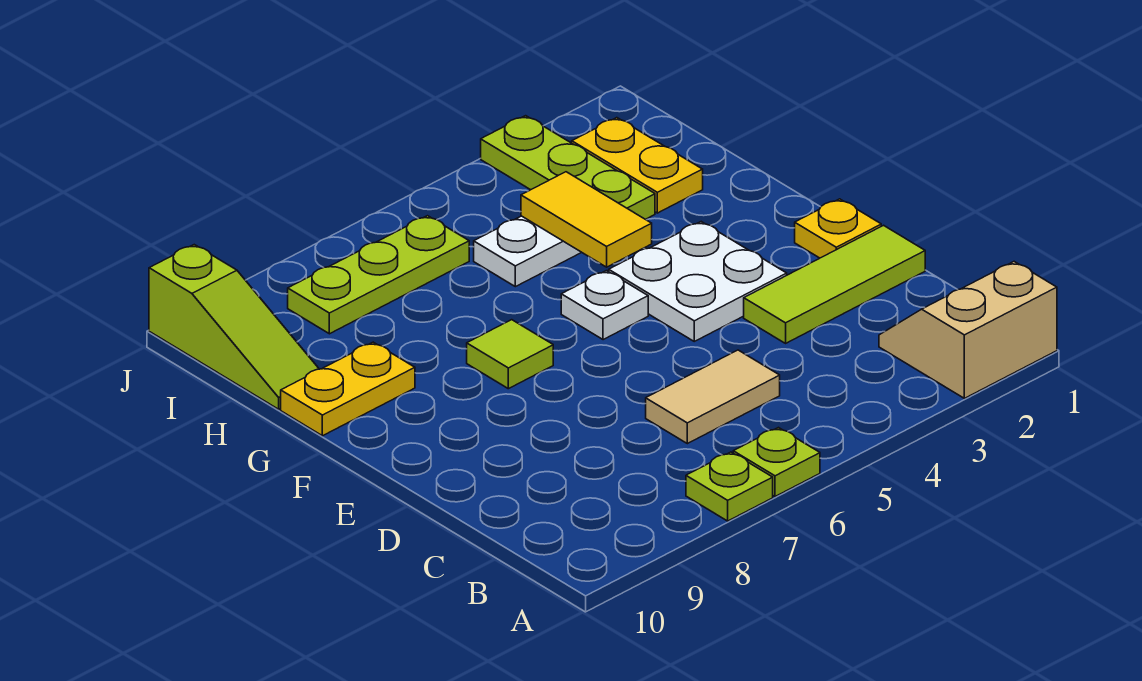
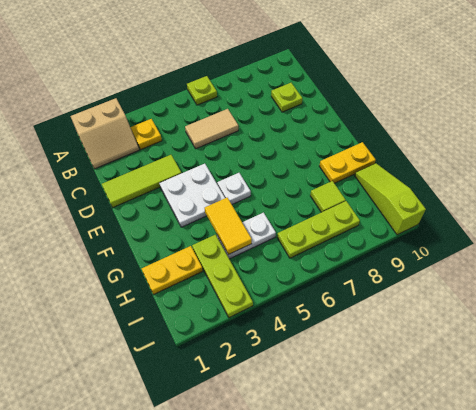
lime 1x1 plate [686,452,773,521] -> lime 1x1 plate moved to [271,83,302,112]
yellow 1x1 plate [795,199,881,258] -> yellow 1x1 plate moved to [130,119,162,150]
lime 1x1 tile [467,320,553,389] -> lime 1x1 tile moved to [310,181,346,212]
yellow 1x2 plate [572,118,703,213] -> yellow 1x2 plate turned to [142,246,203,295]

